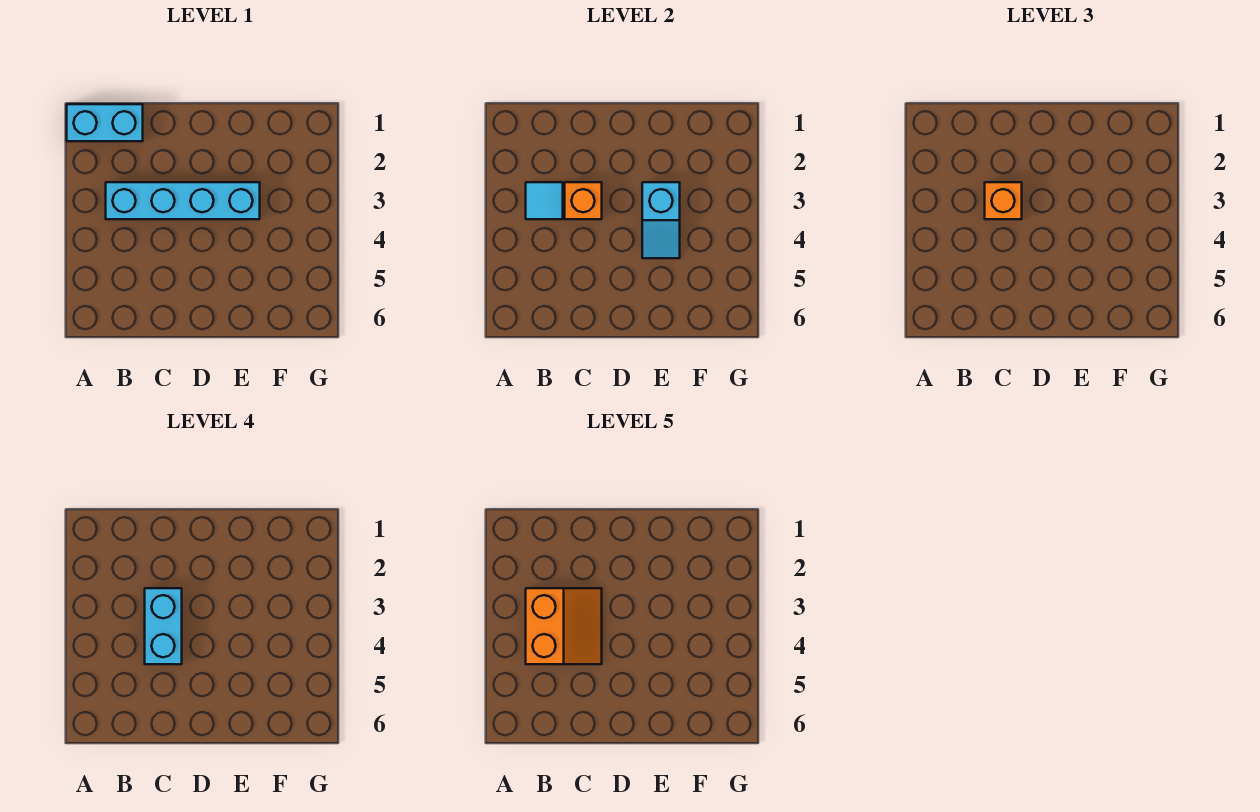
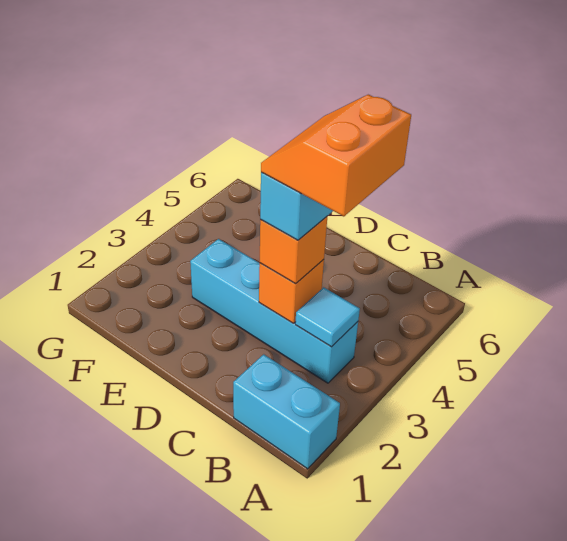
cyan 1x2 slope [642,182,680,258] -> none

